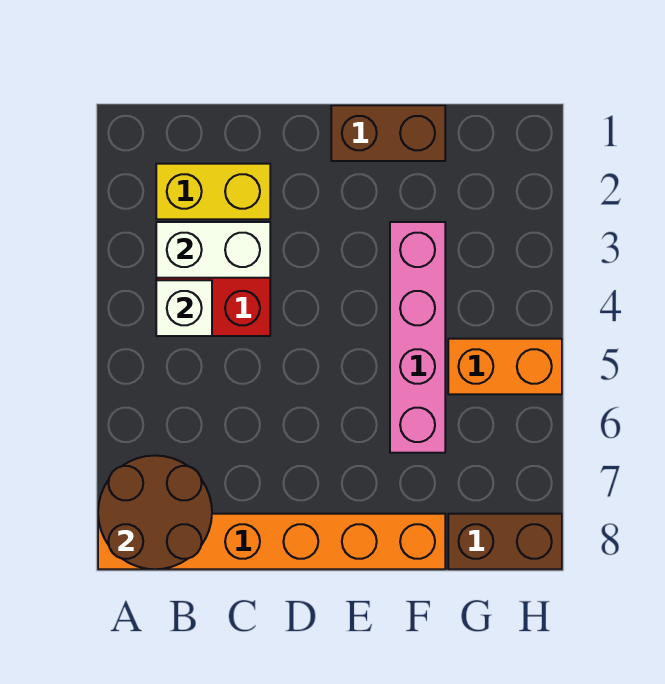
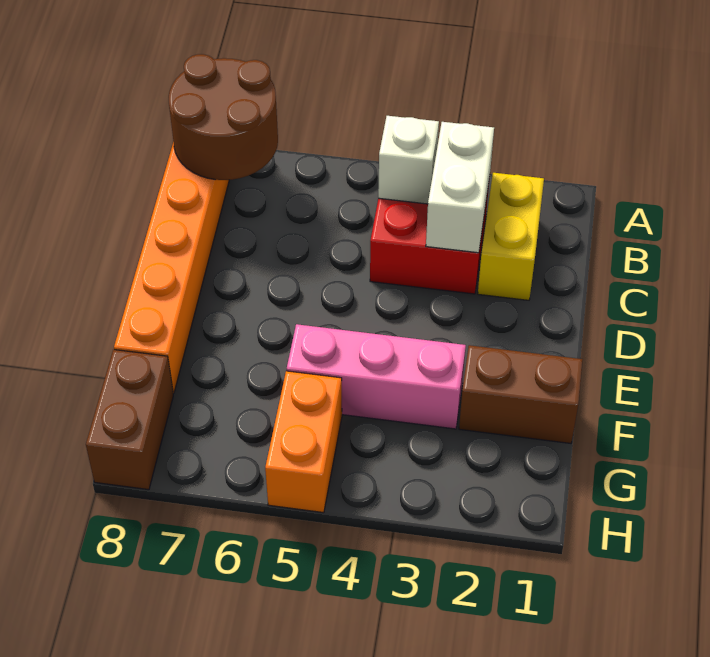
brown 1x2 brick [331,105,445,161] -> brown 1x2 brick turned to [459,345,583,443]
pink 1x4 brick [390,222,445,453] -> pink 1x3 brick [287,324,466,429]

